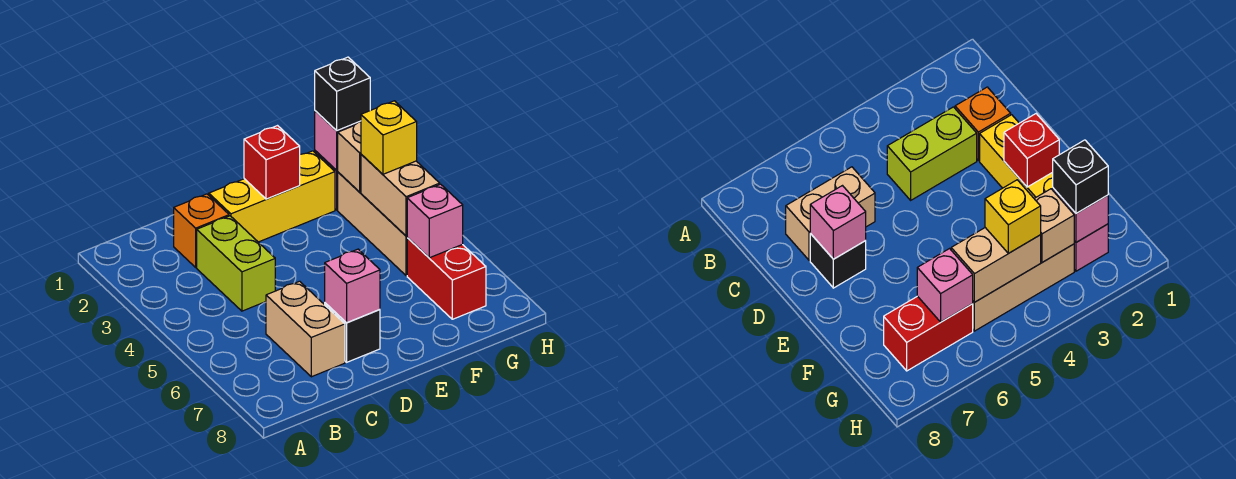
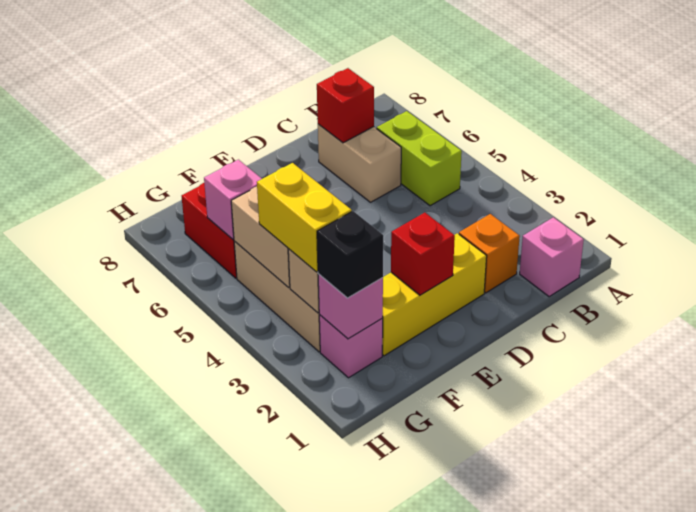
lime 1x2 brick [197,216,275,311] -> lime 1x2 brick moved to [377,111,462,206]
none -> red 1x1 brick [317,68,374,143]
black 1x1 brick [325,303,380,362] -> none
pink 1x1 brick [325,249,380,322] -> pink 1x1 brick moved to [520,217,584,297]
yellow 1x1 brick [361,101,417,174] -> yellow 1x2 brick [257,163,352,272]

